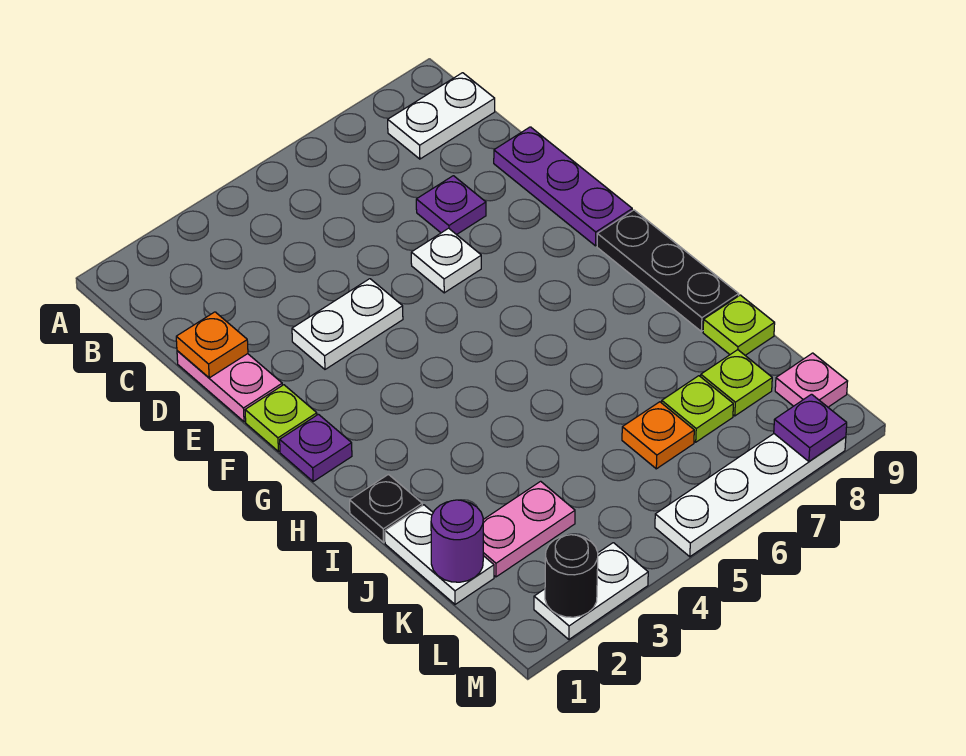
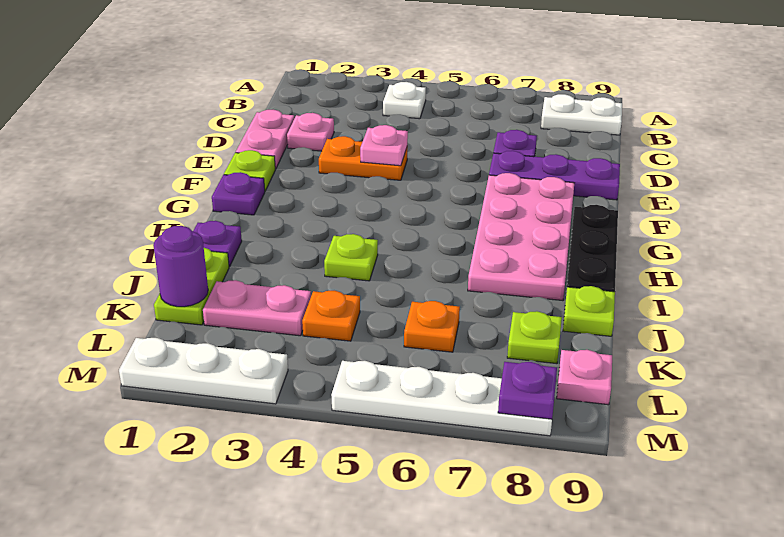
orange 1x1 plate [176,312,248,378] -> orange 1x1 plate moved to [302,291,360,341]
none -> pink 1x1 plate [287,113,334,151]
purple 1x3 plate [494,127,632,246] -> purple 1x3 plate turned to [489,151,620,200]
white 1x2 plate [292,279,403,369] -> orange 1x2 plate [319,136,407,180]
none -> pink 1x1 plate [360,125,408,166]
white 1x1 plate [411,228,481,293] -> white 1x1 plate moved to [383,82,426,119]
none -> pink 2x4 plate [468,173,574,301]
black 1x1 plate [350,474,422,542] -> purple 1x1 plate [193,221,242,267]
white 1x2 plate [385,505,494,604] -> lime 1x2 plate [154,248,229,325]
lime 1x1 plate [662,376,733,442] -> lime 1x1 plate moved to [324,234,378,281]
white 1x2 plate [534,543,648,639] -> white 1x3 plate [119,338,288,404]
black 1x1 round brick [545,535,598,617] -> none

